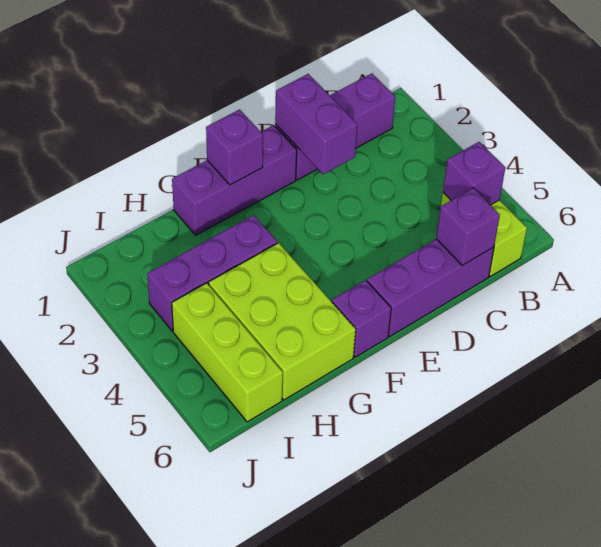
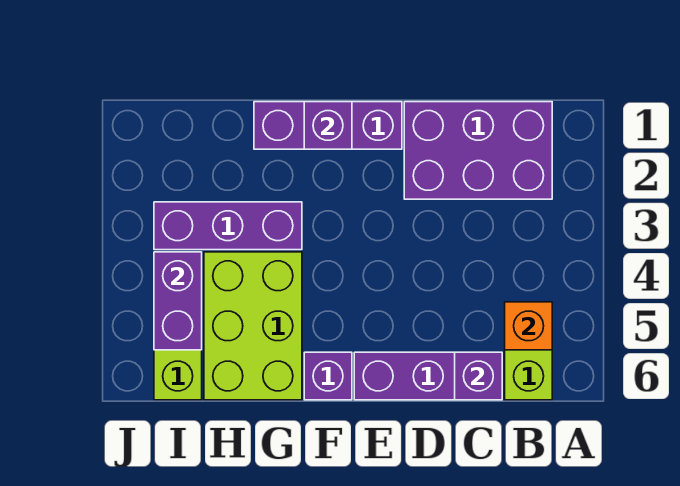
purple 1x3 brick [275,73,395,180] -> purple 2x3 brick [404,102,552,199]
purple 1x1 brick [443,142,505,205] -> orange 1x1 brick [505,302,552,350]
purple 1x2 brick [275,74,358,174] -> purple 1x2 brick moved to [154,252,202,350]

